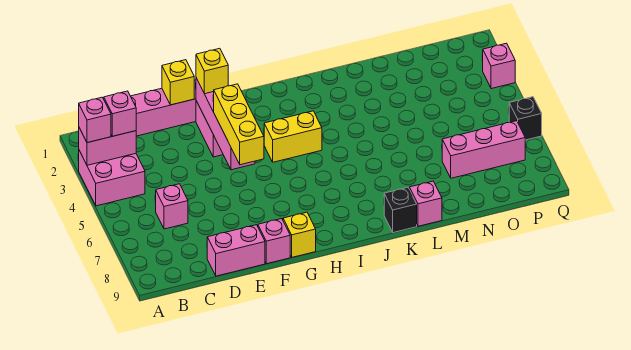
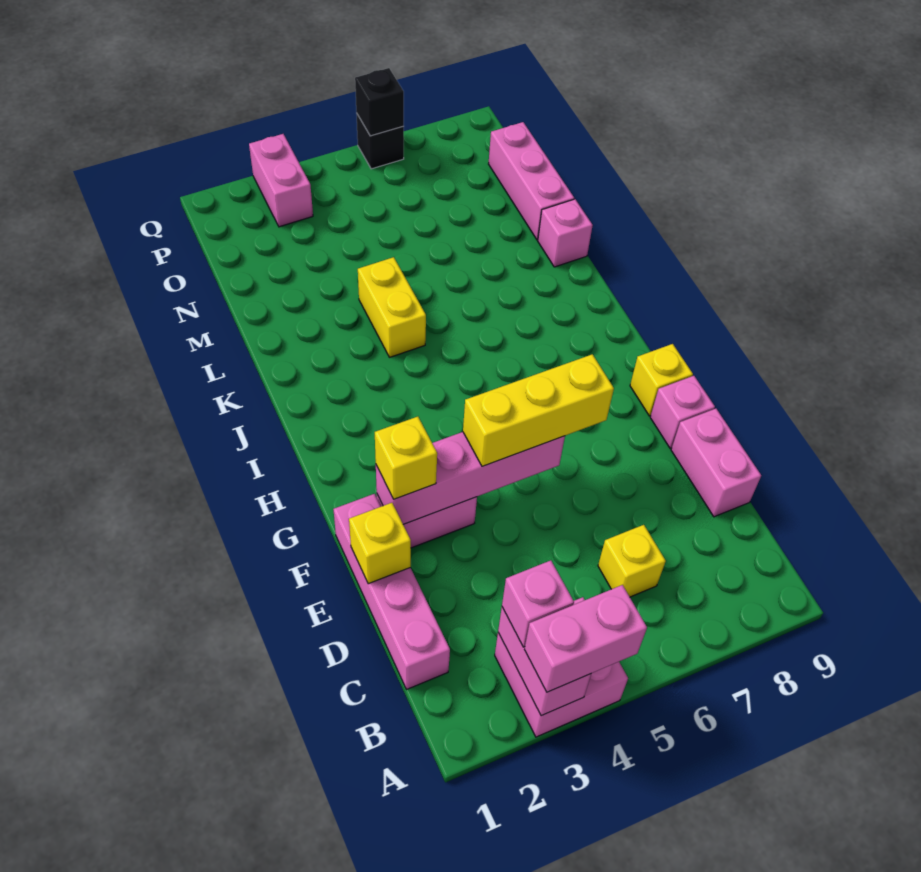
pink 1x1 brick [79,97,111,143] -> pink 1x2 brick [524,585,647,692]
pink 1x1 brick [156,184,188,229] -> yellow 1x1 brick [598,525,666,597]
yellow 1x2 brick [264,111,322,162] -> yellow 1x2 brick moved to [358,257,426,357]
black 1x1 brick [384,187,417,233] -> black 1x1 brick moved to [355,68,404,136]
pink 1x3 brick [442,121,525,178] -> pink 1x3 brick moved to [489,122,574,240]
pink 1x1 brick [482,43,515,89] -> pink 1x2 brick [249,134,313,227]

